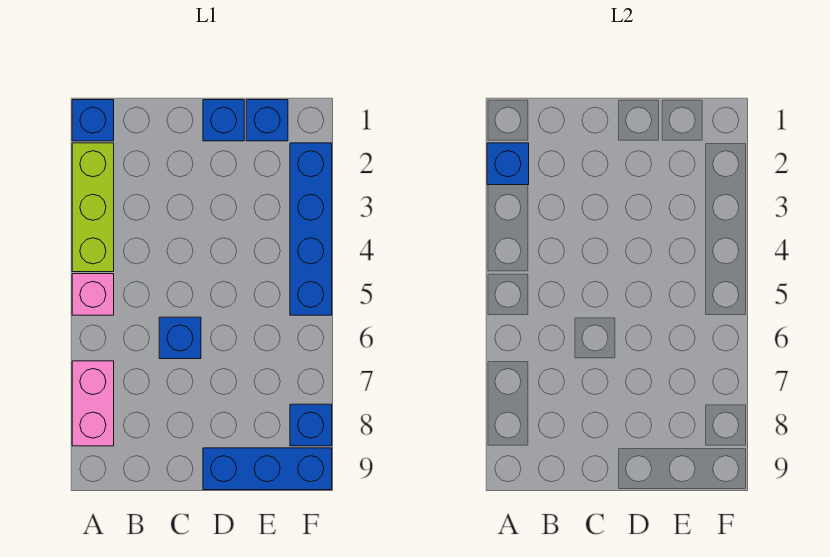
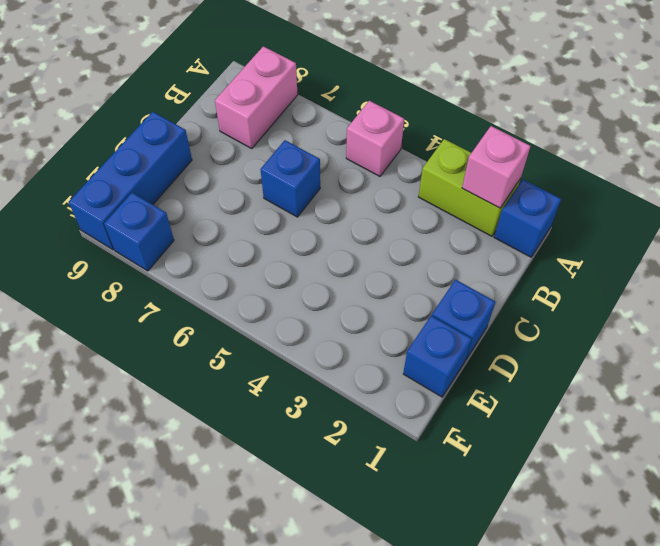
lime 1x3 brick [72,143,114,272] -> lime 1x2 brick [418,139,520,236]
blue 1x1 brick [487,143,529,185] -> pink 1x1 brick [462,126,530,208]
pink 1x2 brick [72,361,114,446] -> pink 1x2 brick turned to [215,46,298,149]
blue 1x4 brick [290,143,332,315] -> none

